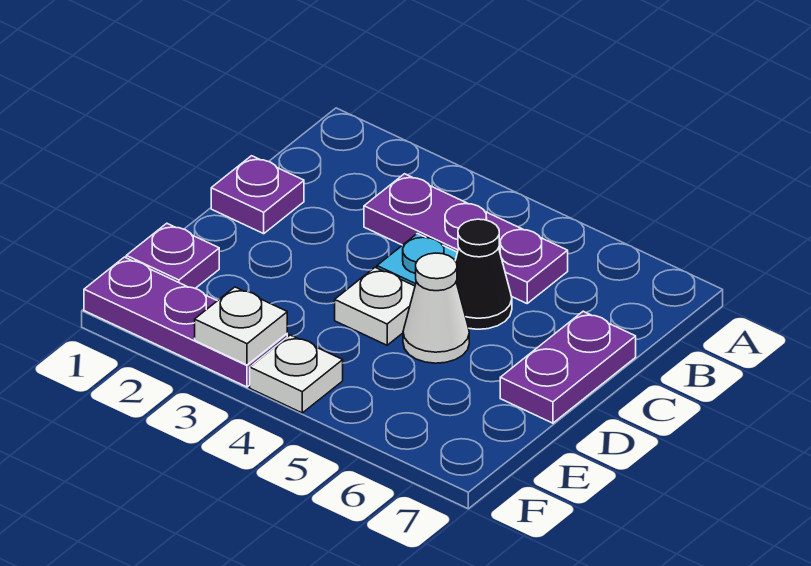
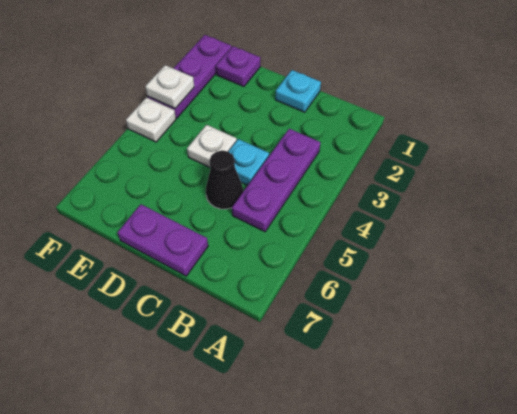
purple 1x1 plate [211,156,304,234] -> cyan 1x1 plate [275,70,321,112]
white 1x1 cone [403,253,469,363] -> none

